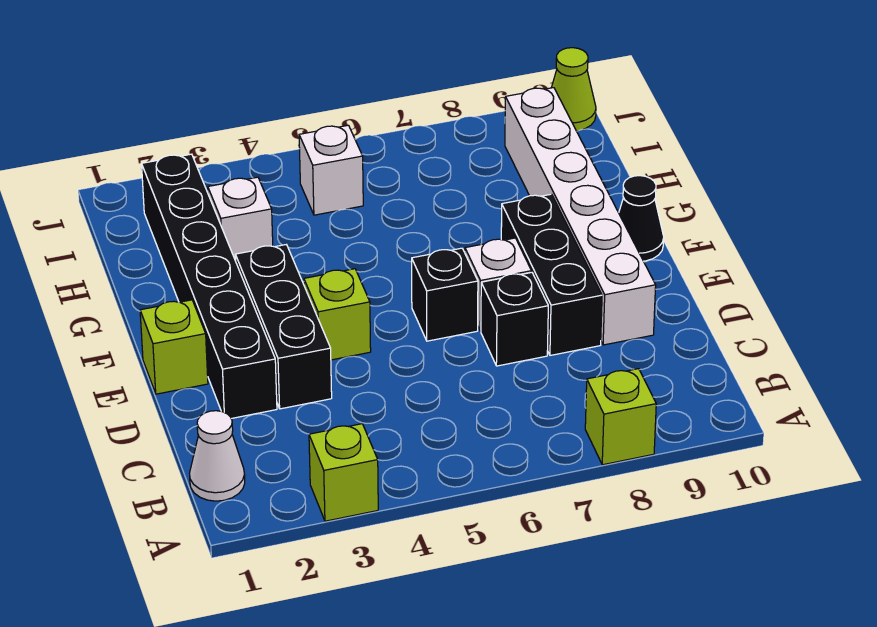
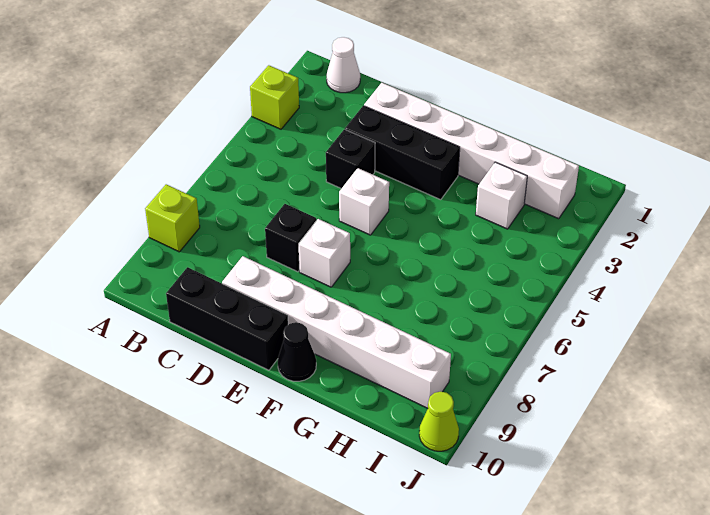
black 1x6 brick [142,154,277,419] -> white 1x6 brick [364,83,579,219]
black 1x3 brick [501,194,602,355] -> black 1x3 brick moved to [166,267,288,370]
lime 1x1 brick [140,300,208,394] -> none
lime 1x1 brick [304,269,371,360] -> none
black 1x1 brick [412,248,478,341] -> black 1x1 brick moved to [326,129,375,189]
white 1x1 brick [299,125,363,215] -> white 1x1 brick moved to [339,168,389,235]

